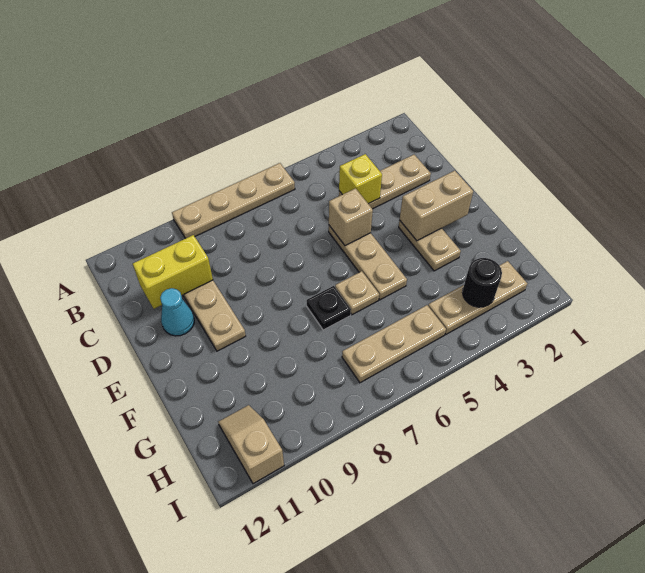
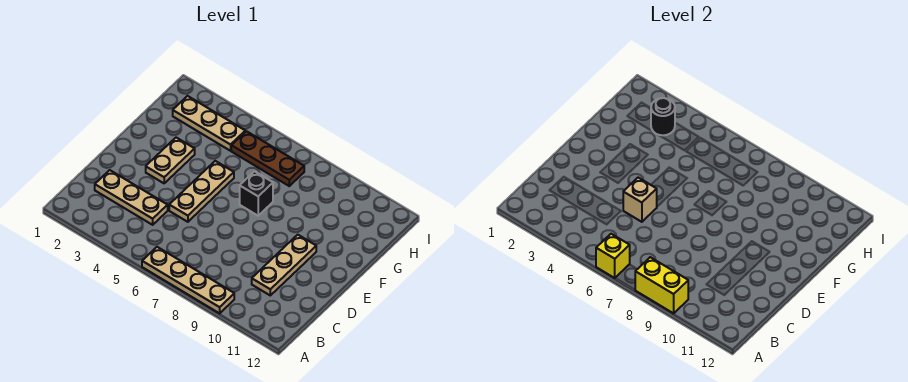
yellow 1x1 brick [339,154,382,204] -> yellow 1x1 brick moved to [596,234,630,278]
yellow 1x2 brick [133,235,213,309] -> yellow 1x2 brick moved to [635,257,688,313]
cyan 1x1 cone [160,288,194,336] -> none
tan 1x2 brick [400,171,473,241] -> none
tan 1x1 plate [335,271,379,315] -> none
black 1x1 plate [307,286,351,330] -> black 1x1 brick [240,171,273,216]
tan 1x3 plate [342,305,446,383] -> brown 1x3 plate [231,131,304,186]
tan 1x2 slope [218,405,284,484] -> none

